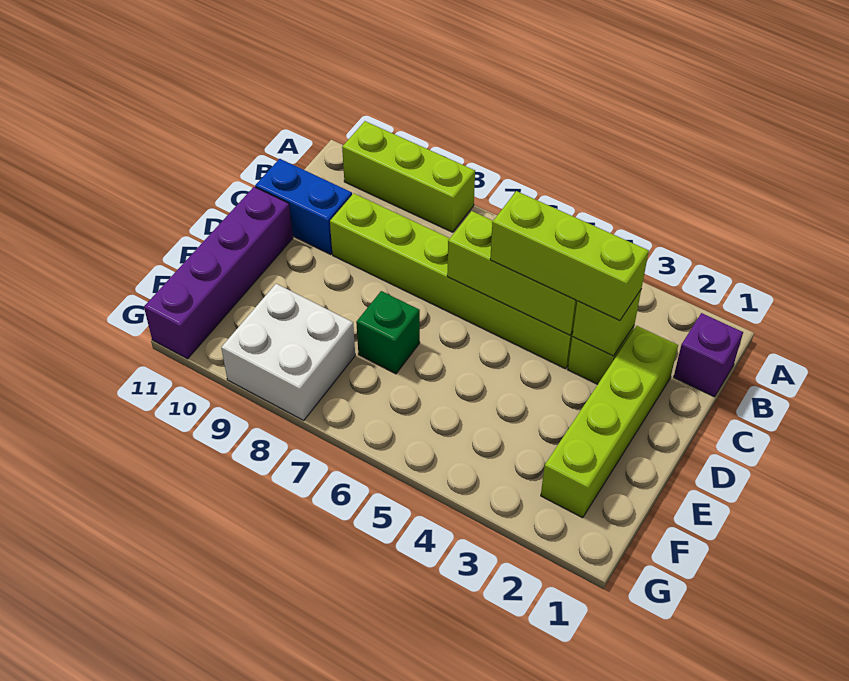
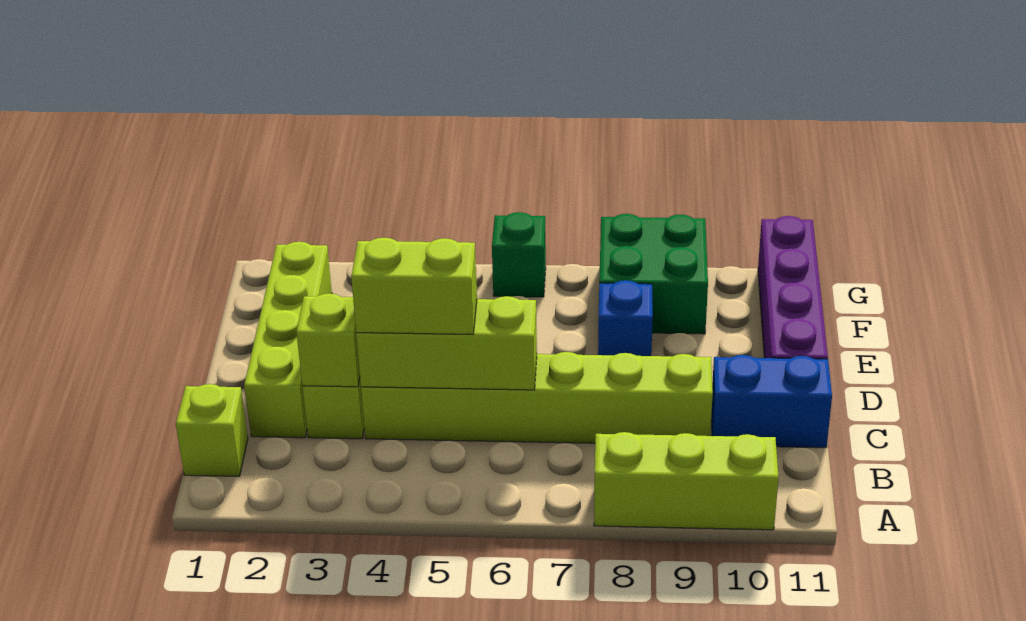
purple 1x1 brick [674,313,743,397] -> lime 1x1 brick [176,384,248,476]
lime 1x3 brick [490,191,649,321] -> lime 1x2 brick [351,238,477,334]
green 1x1 brick [356,291,420,374] -> green 1x1 brick moved to [492,212,546,297]
none -> blue 1x1 brick [598,280,653,356]
white 2x2 brick [221,284,355,420] -> green 2x2 brick [599,214,708,334]

